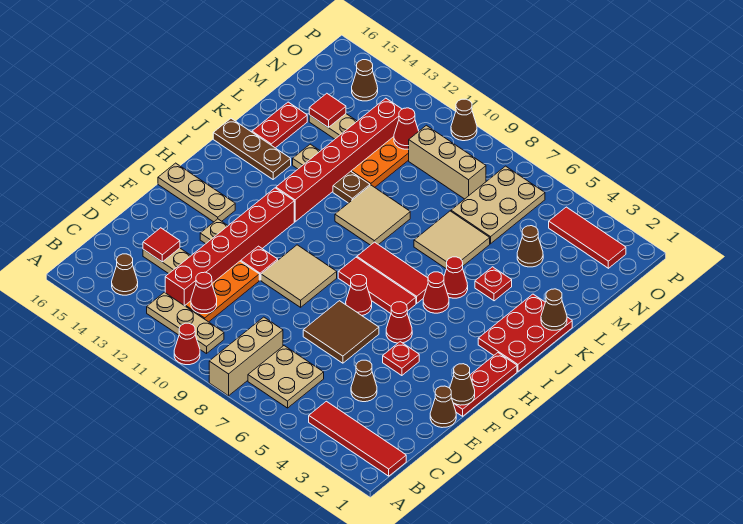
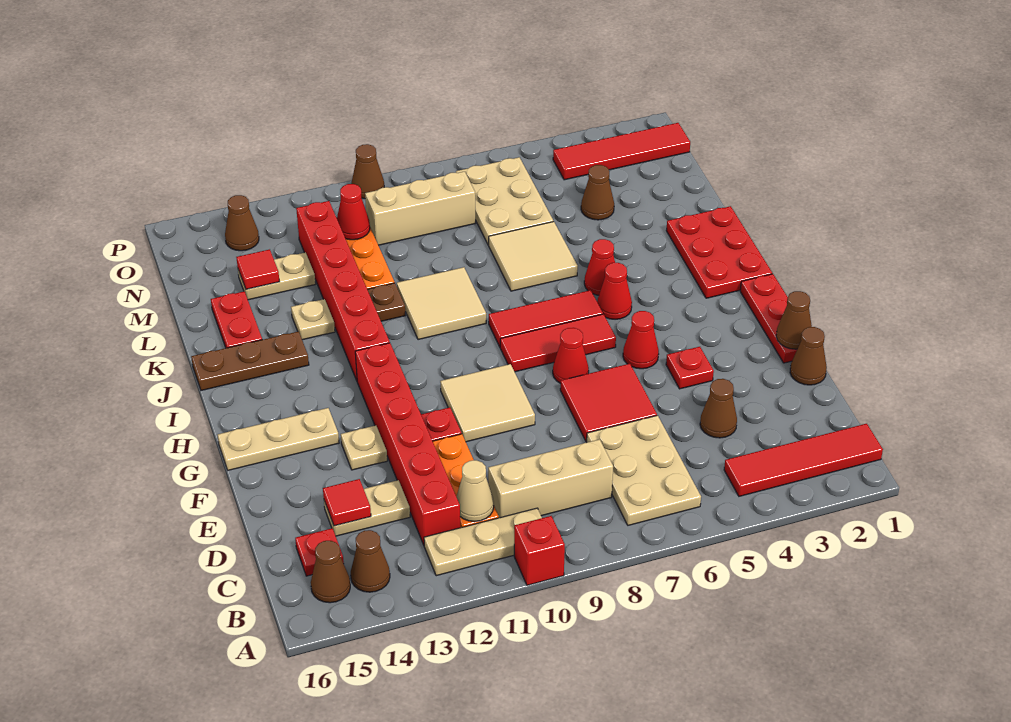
tan 1x3 brick [209,317,283,396] -> tan 1x3 brick turned to [488,439,613,518]
red 1x1 cone [174,323,200,365] -> red 1x1 brick [514,516,565,585]
tan 2x2 plate [248,346,324,408] -> tan 2x3 plate [587,415,701,525]
red 1x1 cone [191,272,217,314] -> tan 1x1 cone [456,460,494,522]
brown 2x2 tile [303,301,379,363] -> red 2x2 tile [560,364,657,442]
brown 1x1 cone [541,289,567,330] -> brown 1x1 cone moved to [311,540,350,603]
red 1x1 plate [475,267,512,301] -> red 1x1 plate moved to [295,528,344,576]
red 1x3 tile [549,207,626,268] -> red 1x4 tile [553,123,690,180]

